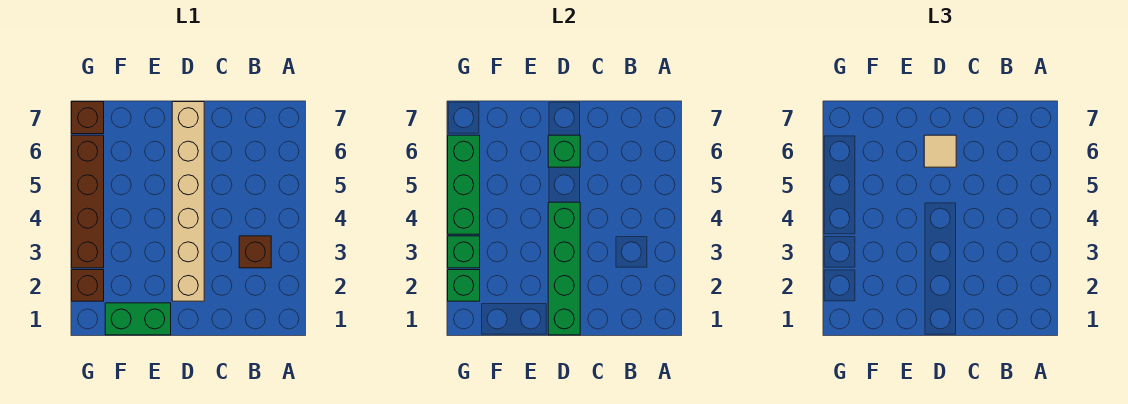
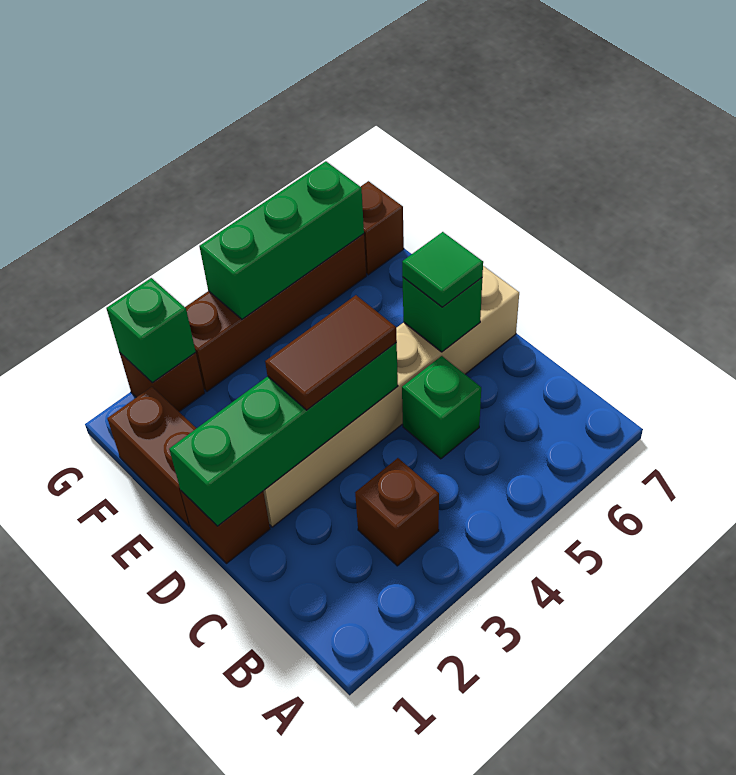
none -> brown 1x1 brick [181,491,270,563]
none -> brown 1x2 tile [265,295,397,410]
tan 1x1 tile [924,135,956,167] -> green 1x1 tile [402,232,483,307]
green 1x2 brick [105,303,171,335] -> brown 1x2 brick [107,387,196,526]
green 1x1 brick [448,236,480,268] -> green 1x1 brick moved to [402,356,481,459]

